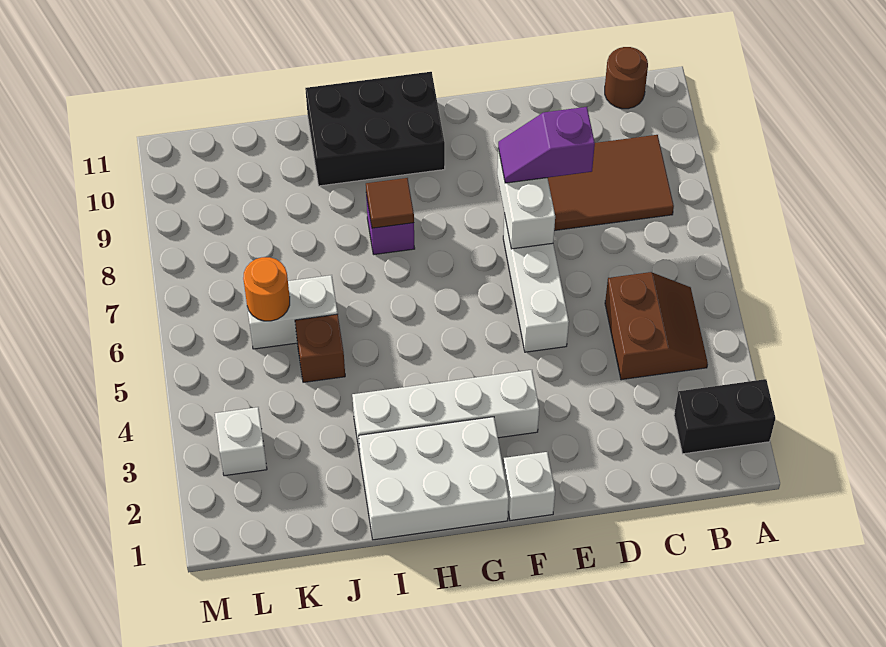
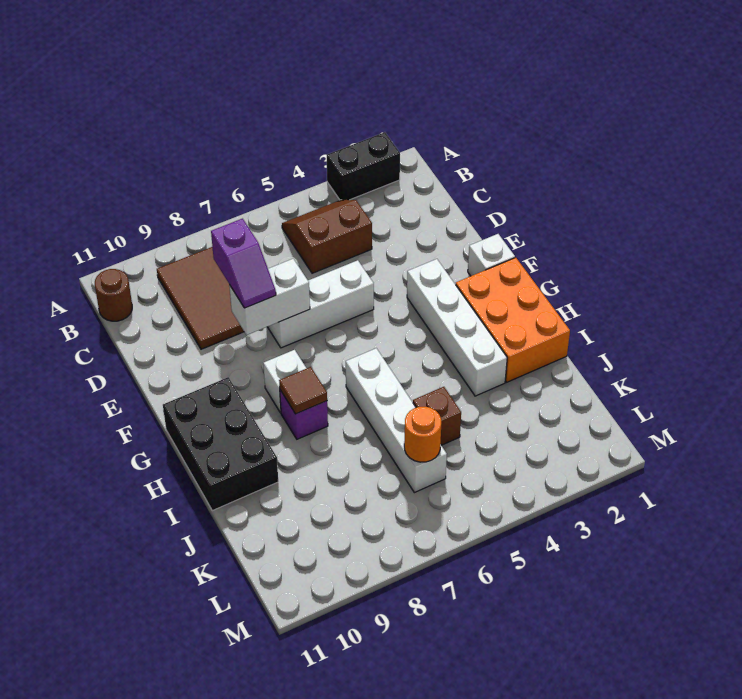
black 1x2 brick [674,379,775,454] -> black 1x2 brick turned to [327,132,400,200]
white 2x3 brick [359,417,509,540] -> orange 2x3 brick [456,258,570,382]
white 1x2 brick [247,275,338,349] -> white 1x4 brick [346,348,447,493]
white 1x1 brick [215,407,267,476] -> white 1x1 brick moved to [263,350,307,413]

